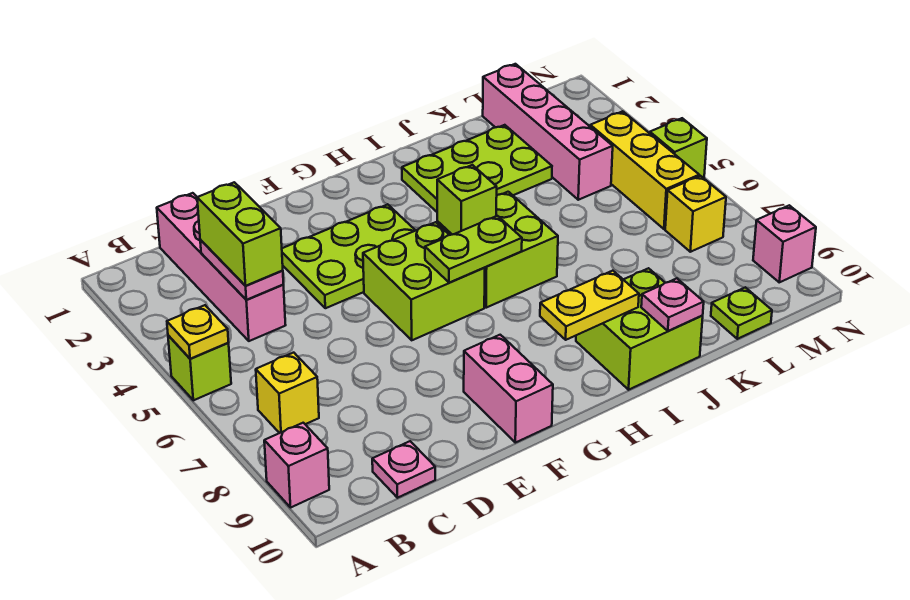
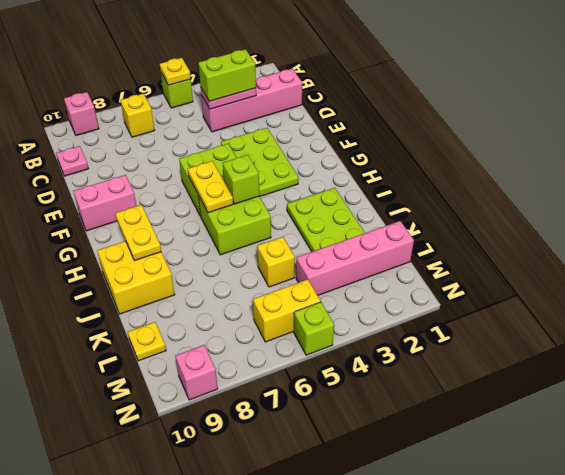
lime 1x2 plate [425,216,522,283] -> yellow 1x2 plate [188,161,233,213]
lime 2x2 brick [576,268,703,390] -> yellow 2x2 brick [97,241,175,314]
pink 1x1 plate [641,278,704,331] -> none
lime 1x1 plate [711,287,772,339] -> yellow 1x1 plate [128,322,166,361]
yellow 1x3 brick [590,111,699,229] -> yellow 1x2 brick [253,279,321,342]
yellow 1x1 brick [665,176,726,252] -> yellow 1x1 brick moved to [257,237,295,287]

